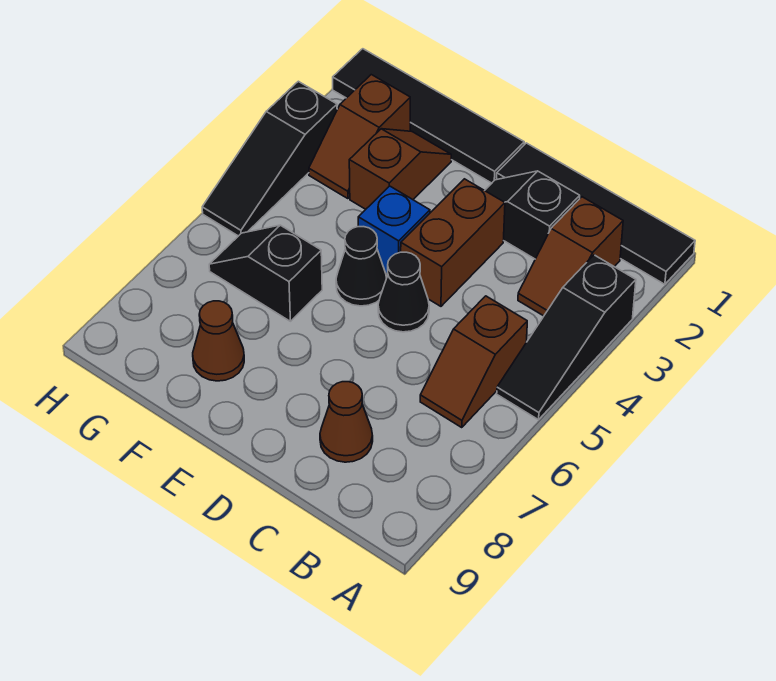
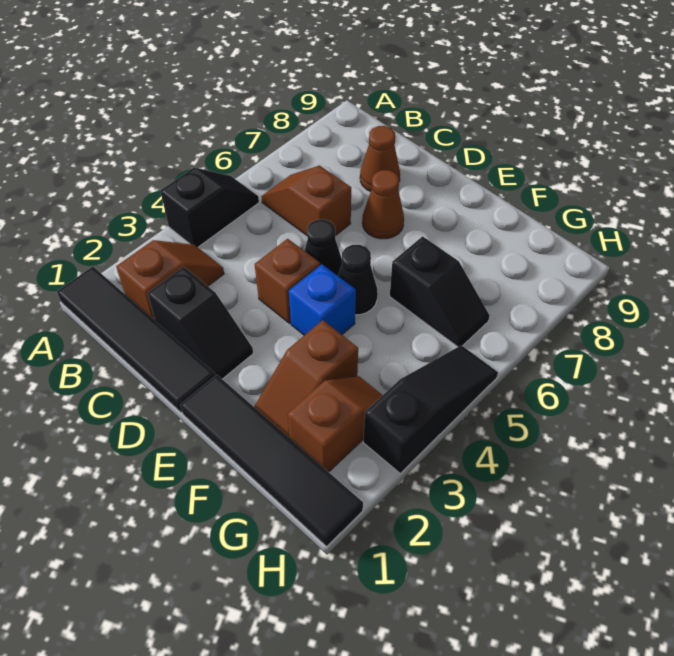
black 1x3 slope [497,255,636,420] -> black 1x2 slope [160,168,259,247]
brown 1x2 slope [420,296,527,427] -> brown 1x2 slope turned to [261,165,351,236]
brown 1x2 brick [401,179,505,306] -> brown 1x1 brick [255,239,320,323]
brown 1x1 cone [193,301,244,381] -> brown 1x1 cone moved to [362,170,404,239]

